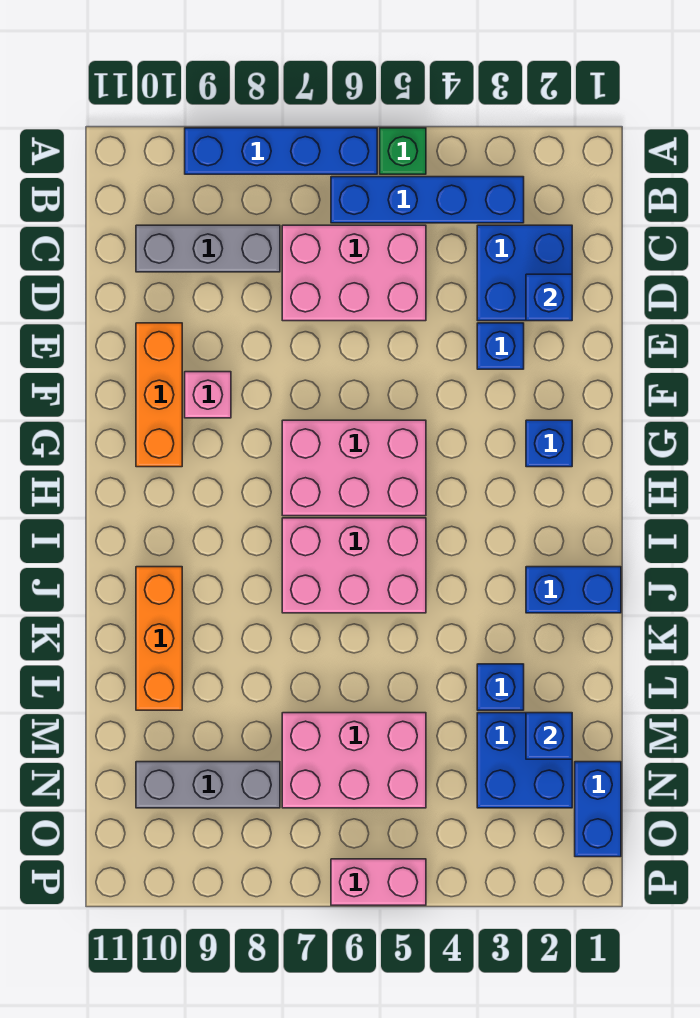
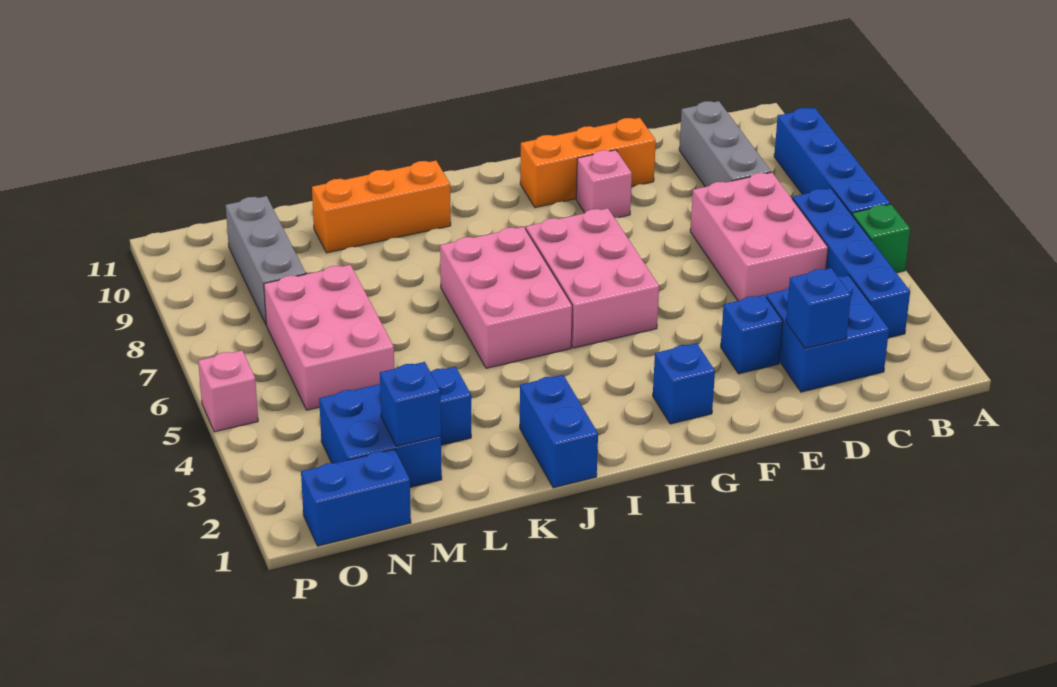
pink 1x2 brick [331,859,426,905] -> pink 1x1 brick [198,351,258,432]

